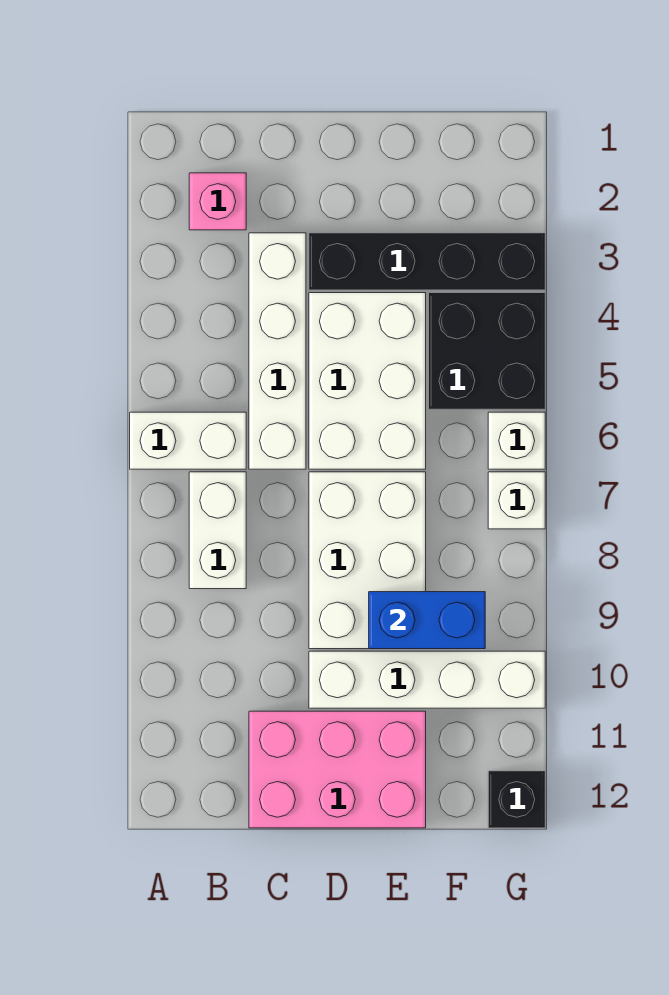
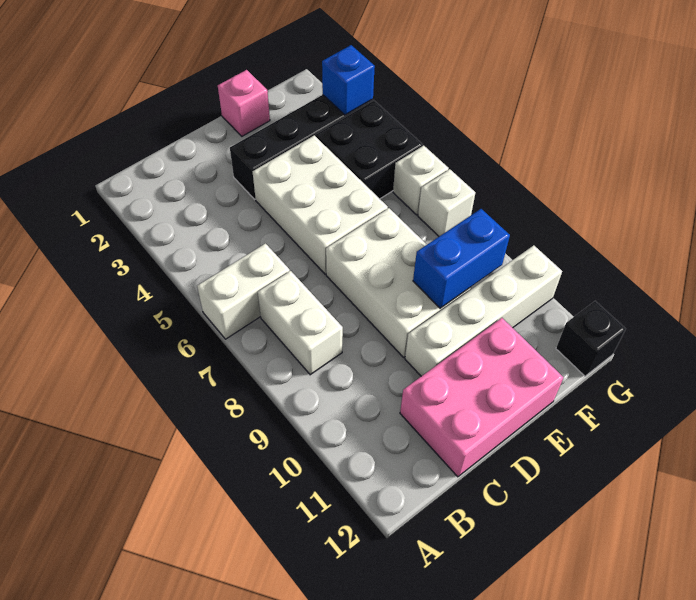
pink 1x1 brick [189,173,246,230] -> pink 1x1 brick moved to [218,70,270,136]
white 1x4 brick [249,233,306,469] -> none
none -> blue 1x1 brick [322,45,375,115]

